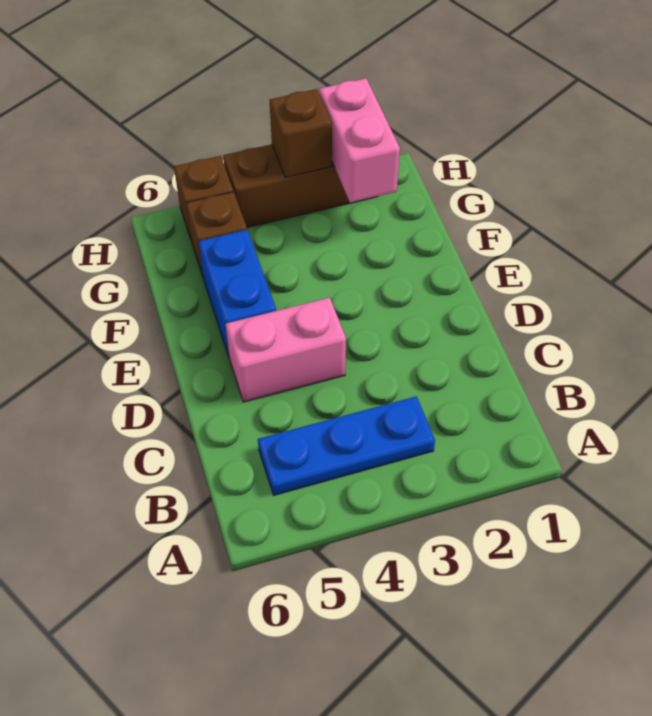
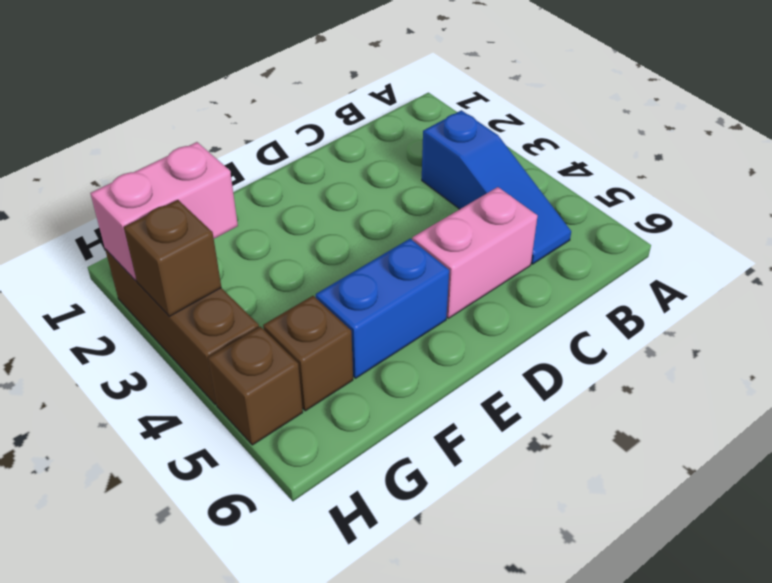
blue 1x3 plate [258,396,435,495] -> blue 1x3 slope [422,110,571,264]
pink 1x2 brick [226,298,346,402] -> pink 1x2 brick turned to [412,187,537,318]

